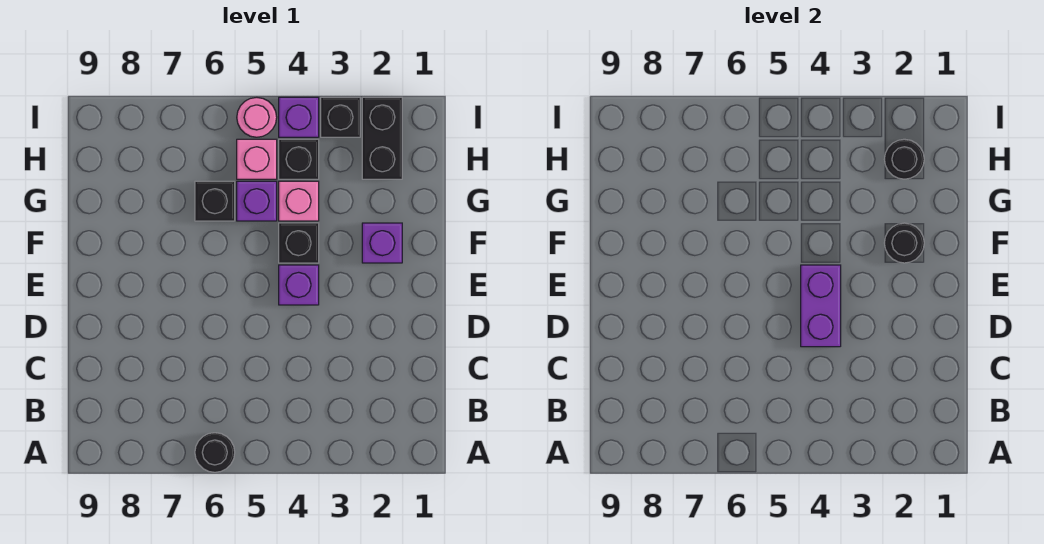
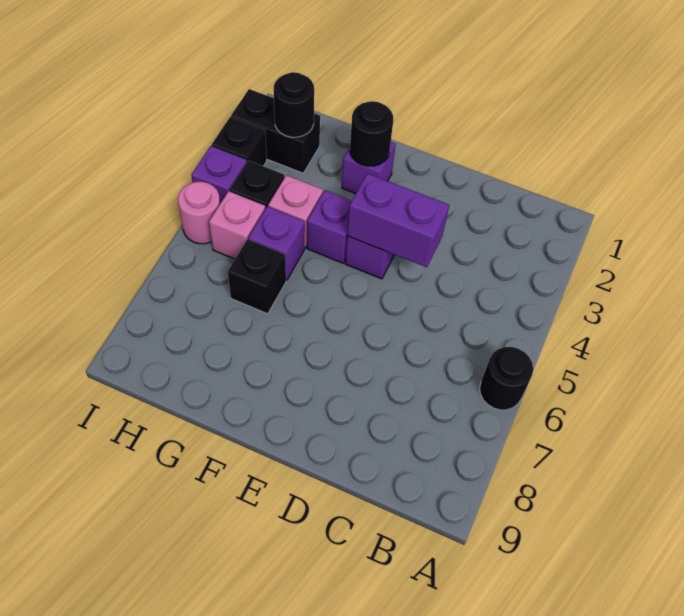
black 1x1 brick [279,223,319,263] -> purple 1x1 brick [307,190,352,263]

